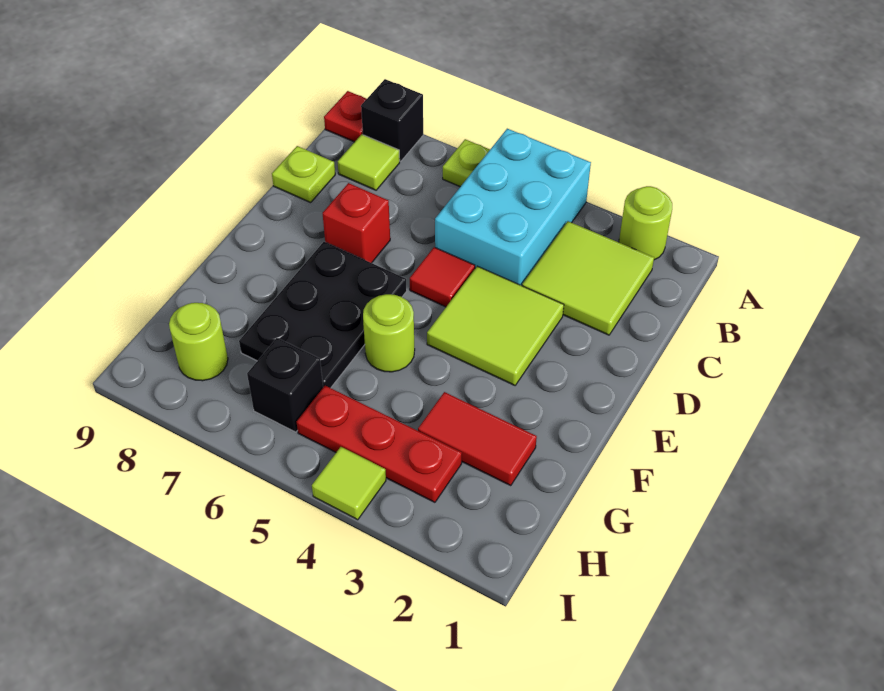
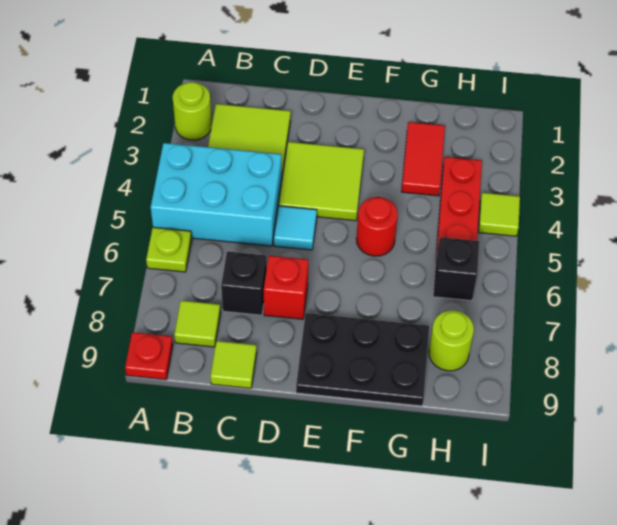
black 1x1 brick [361,79,423,161] -> black 1x1 brick moved to [221,251,267,315]
lime 1x1 plate [272,146,335,203] -> lime 1x1 tile [210,341,257,388]
red 1x1 tile [410,247,475,307] -> cyan 1x1 tile [274,206,317,250]
black 2x3 plate [239,242,407,388] -> black 2x3 plate moved to [296,313,429,406]
lime 1x1 round brick [363,294,415,372] -> red 1x1 round brick [356,197,398,256]

